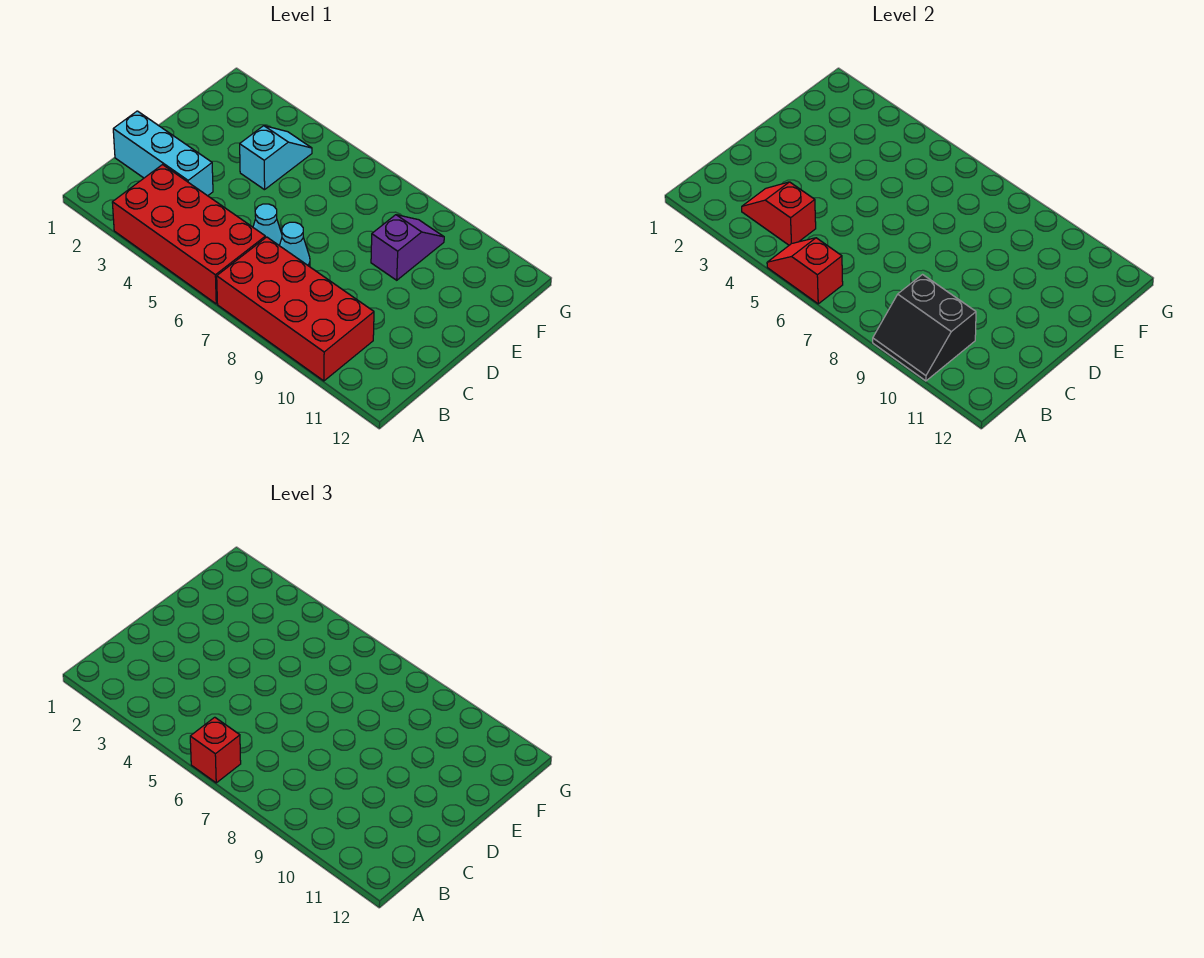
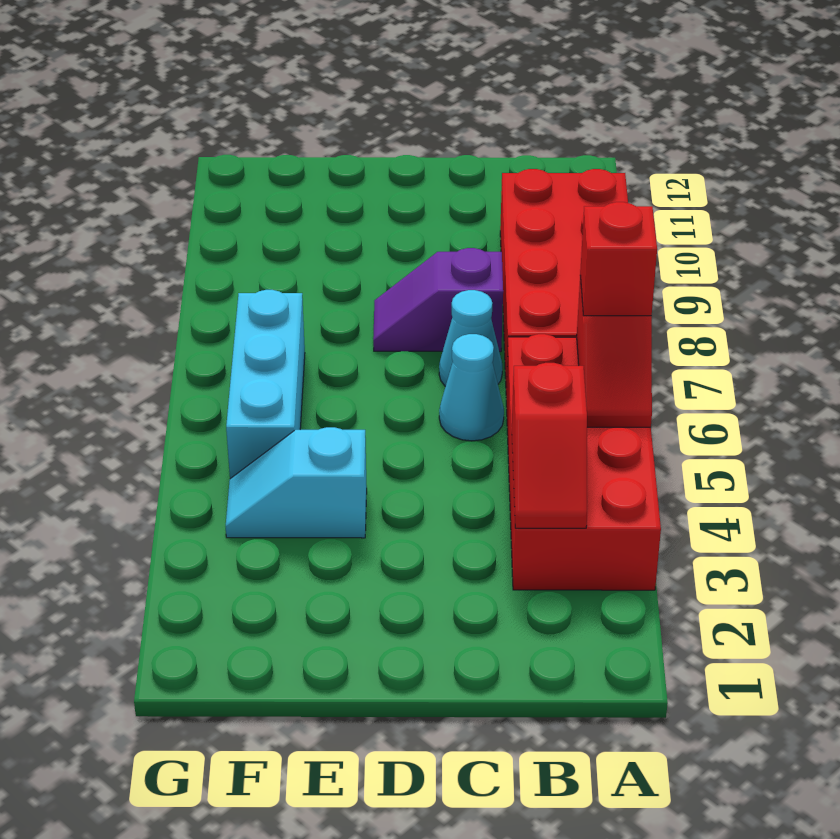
black 2x2 slope [873,275,976,381] -> none
cyan 1x3 brick [113,111,213,196] -> cyan 1x3 brick moved to [226,290,305,479]
purple 1x2 slope [371,215,444,280] -> purple 1x2 slope moved to [373,248,503,352]

